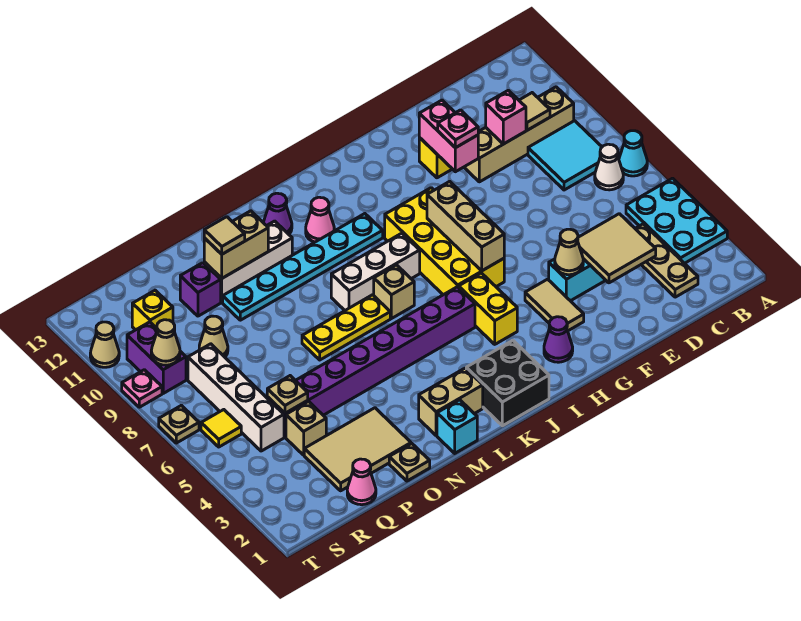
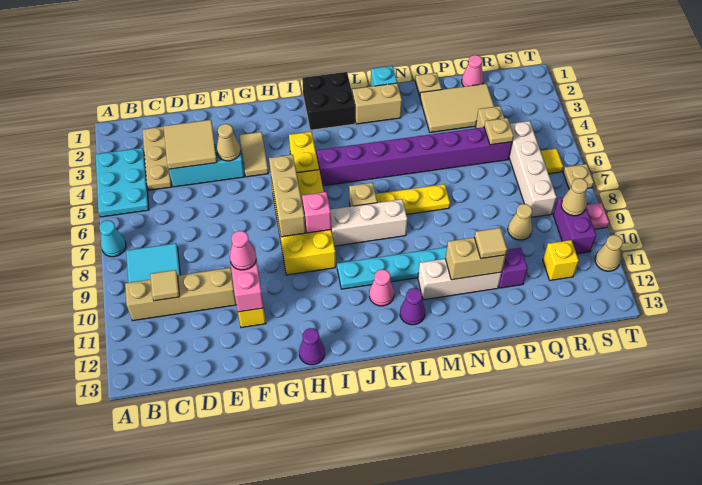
white 1x1 cone [595,144,623,190] -> none
pink 1x1 brick [486,90,526,144] -> pink 1x1 brick moved to [302,192,331,233]
pink 1x1 plate [438,110,478,148] -> pink 1x1 cone [230,231,256,270]
purple 1x1 cone [544,317,573,362] -> purple 1x1 cone moved to [299,328,325,365]

